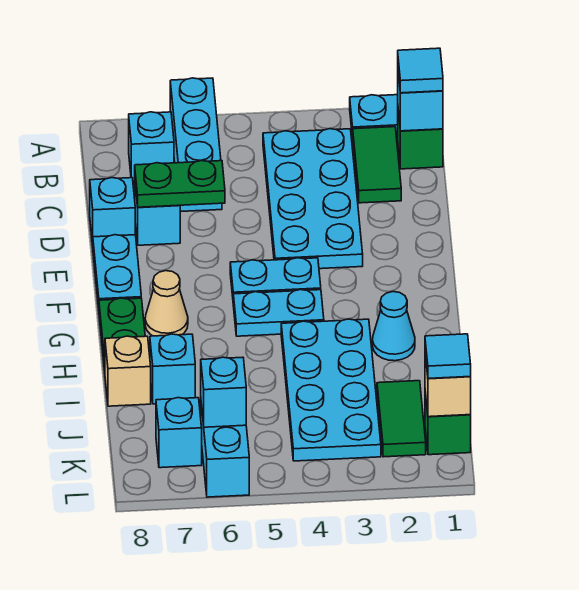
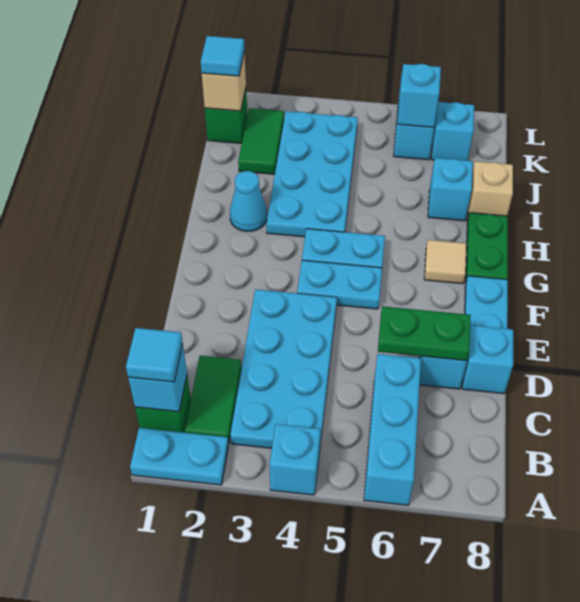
cyan 1x1 brick [129,112,174,182] -> cyan 1x1 brick moved to [270,424,321,495]
tan 1x1 cone [145,271,188,336] -> tan 1x1 tile [424,240,467,284]

